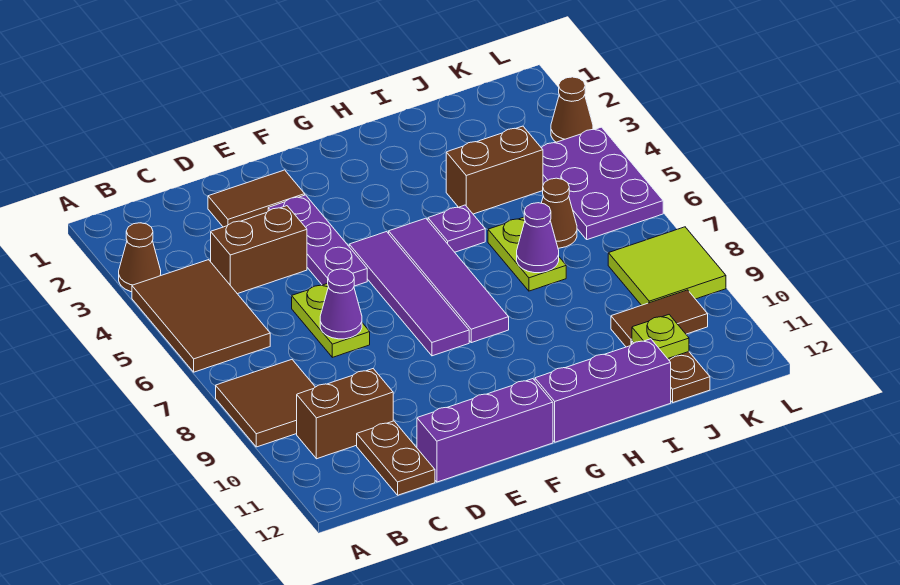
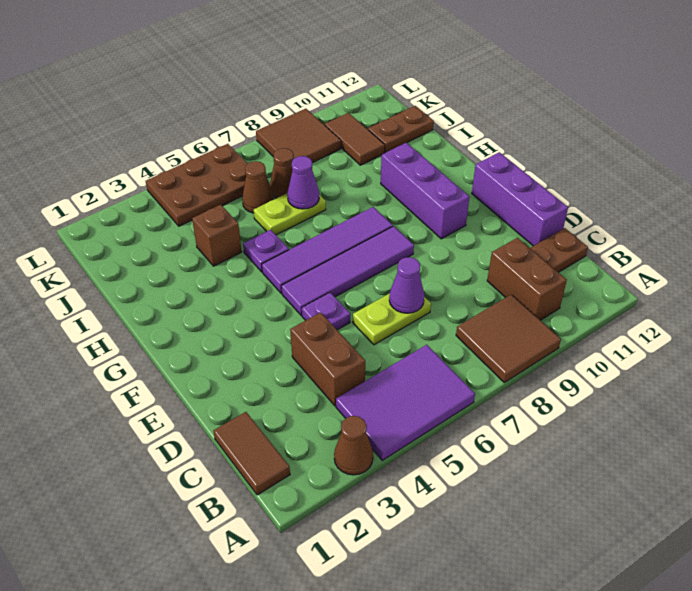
brown 2x3 tile [132,260,270,372] -> purple 2x3 tile [336,345,475,460]
brown 1x2 tile [208,170,305,227] -> brown 1x2 tile moved to [213,412,290,495]
purple 1x3 plate [268,195,367,286] -> purple 1x1 plate [302,292,350,330]
purple 1x3 brick [535,339,671,442] -> purple 1x3 brick moved to [381,143,469,239]
brown 1x2 brick [446,126,543,214] -> brown 1x1 brick [192,205,242,266]
lime 1x1 plate [632,315,689,359] -> none
purple 2x3 plate [541,127,663,240] -> brown 2x3 plate [146,144,248,226]
lime 2x2 tile [608,227,726,305] -> brown 2x2 tile [256,109,341,163]
brown 1x1 cone [551,77,593,142] -> brown 1x1 cone moved to [270,148,294,198]

